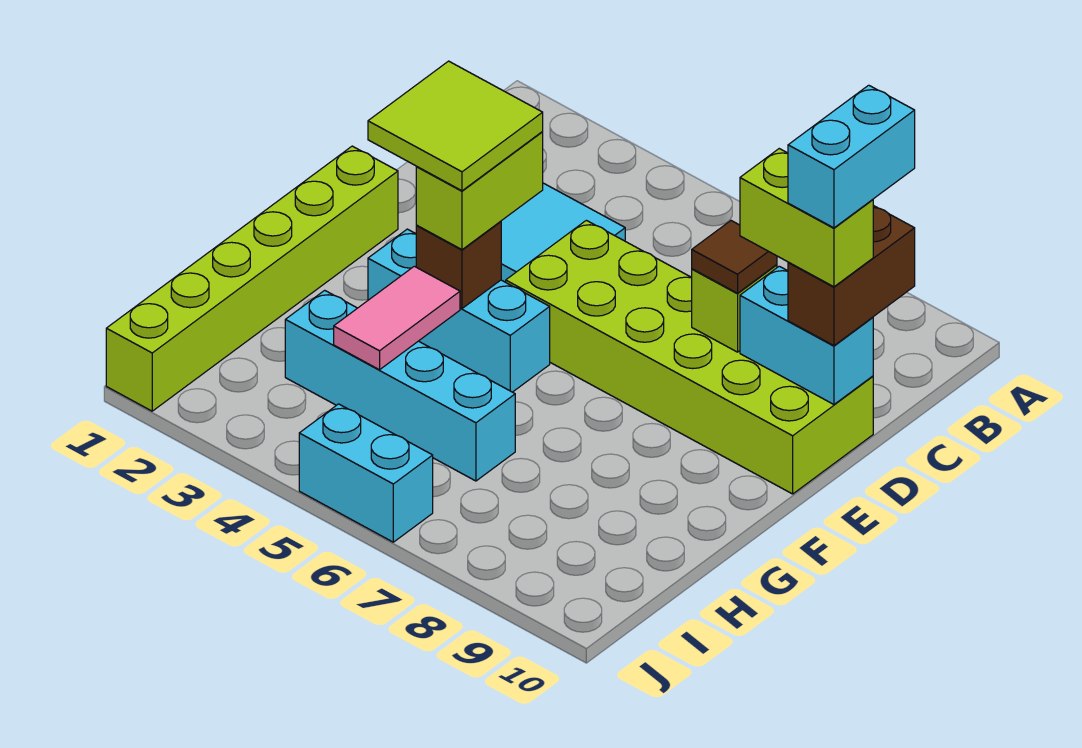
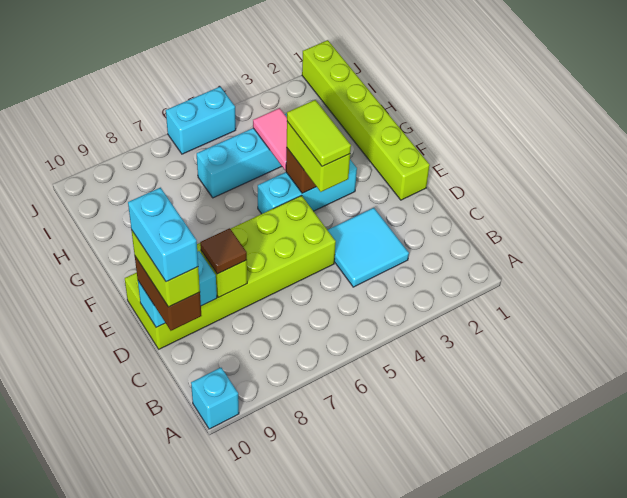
none -> cyan 1x1 brick [191,368,239,429]
lime 1x2 brick [740,149,873,287] -> lime 1x2 brick turned to [131,230,200,307]
lime 2x2 tile [368,61,543,191] -> lime 1x2 tile [287,100,351,166]

